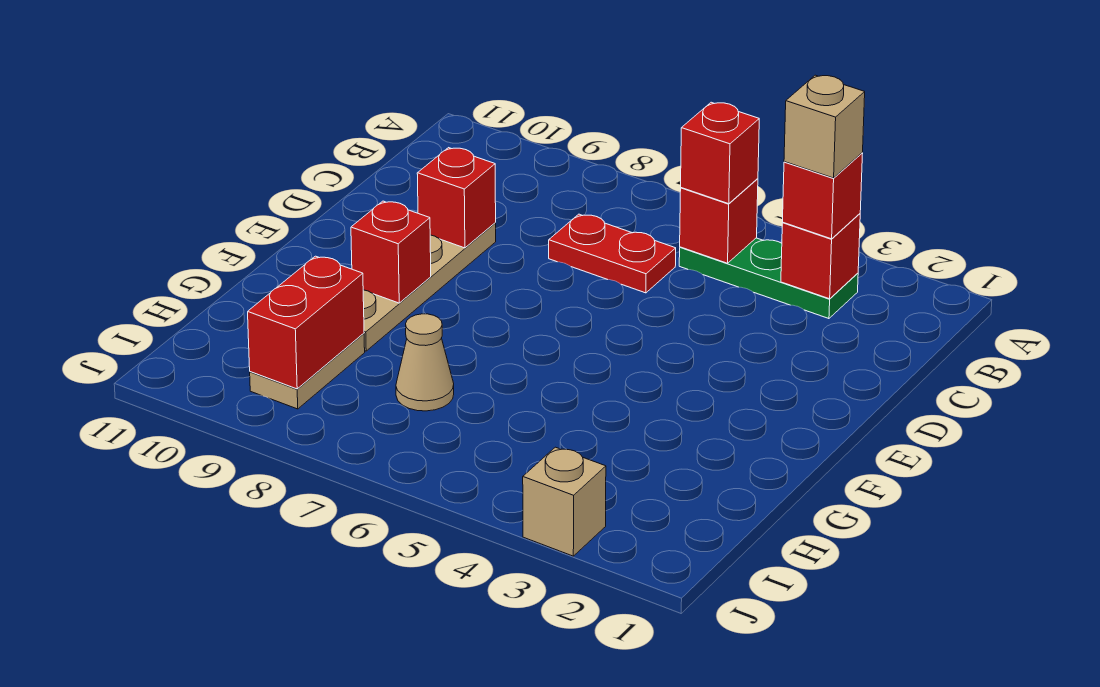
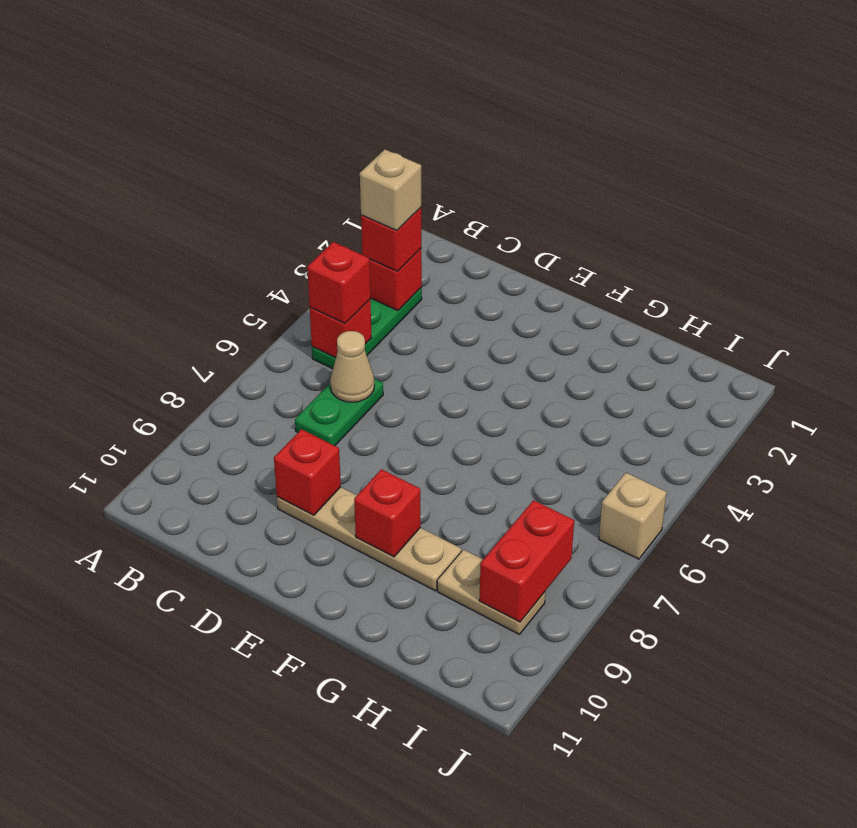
red 1x2 plate [549,214,676,293] -> green 1x2 plate [295,379,383,446]
tan 1x1 cone [396,314,454,411] -> tan 1x1 cone moved to [330,331,374,402]
red 1x2 brick [248,256,364,389] -> red 1x2 brick turned to [479,500,574,622]
tan 1x1 brick [523,447,606,556] -> tan 1x1 brick moved to [599,473,666,559]

